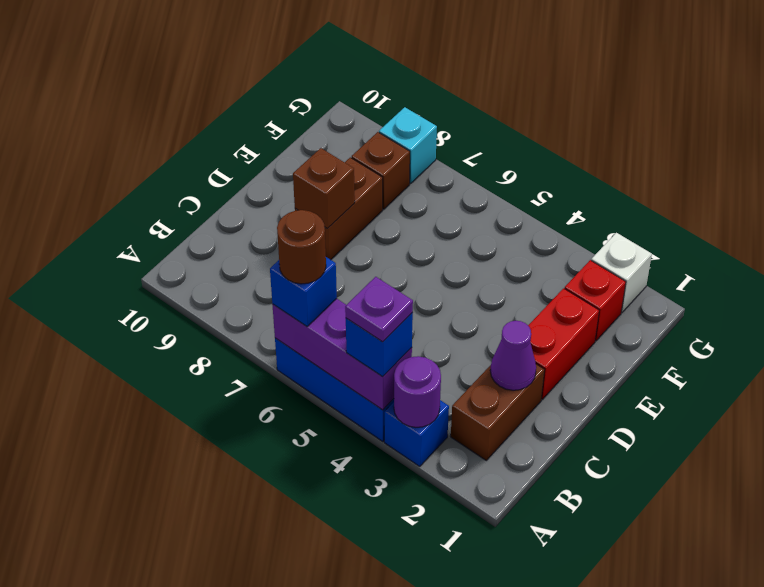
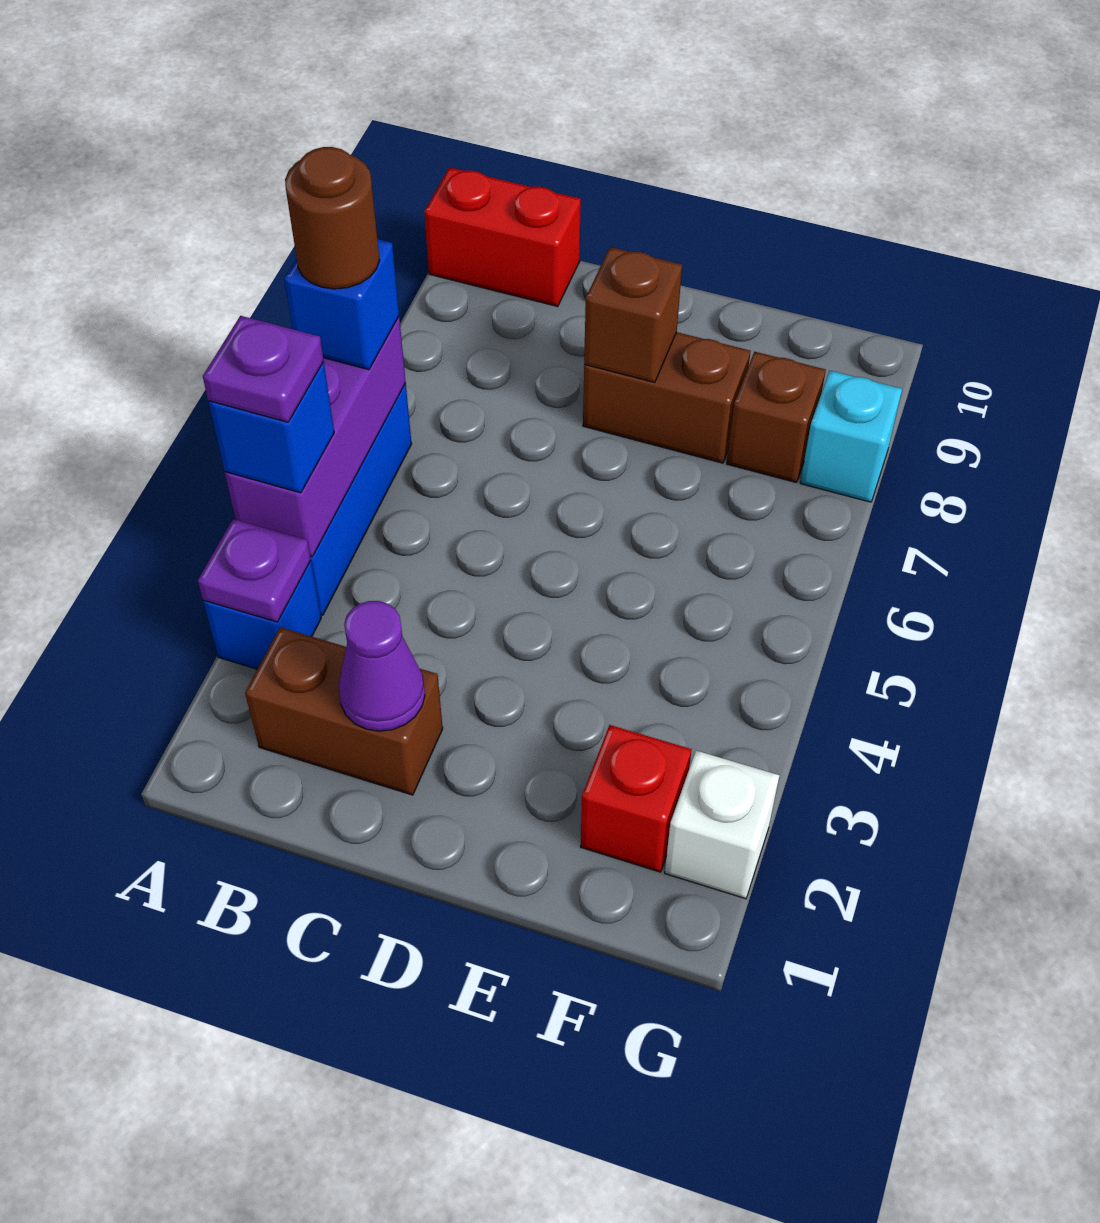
purple 1x1 round brick [394,356,441,427] -> purple 1x1 plate [198,519,311,622]
red 1x2 brick [528,288,599,399] -> red 1x2 brick moved to [424,168,581,307]

